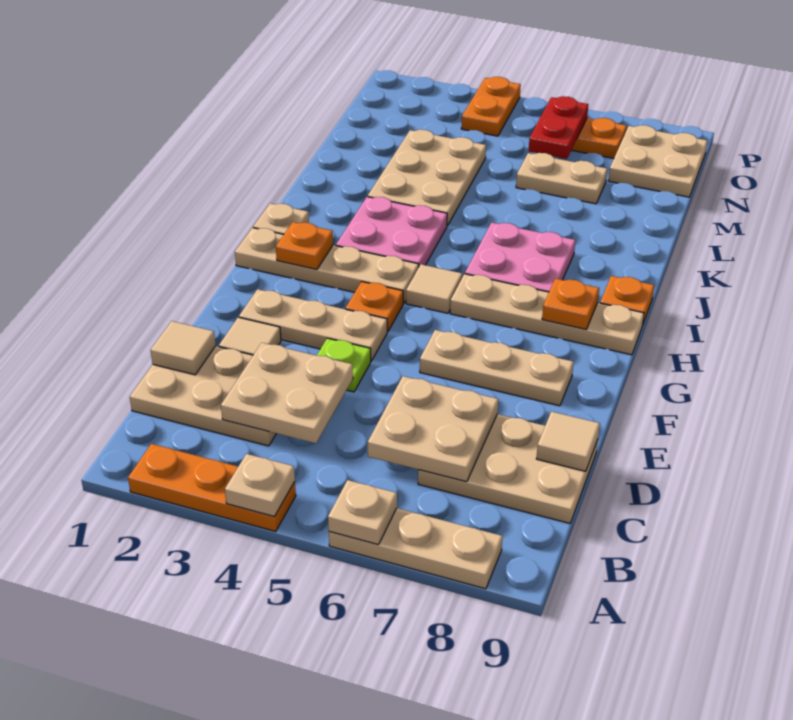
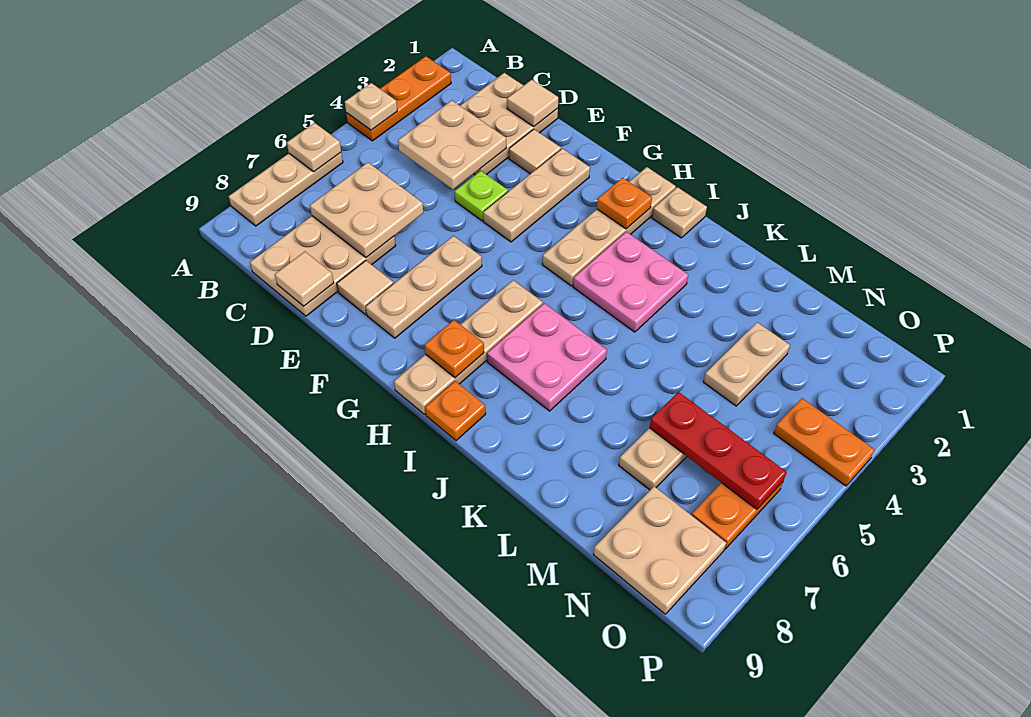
orange 1x1 plate [346,282,403,332] -> none
tan 1x1 tile [406,264,462,313] -> tan 1x1 tile moved to [337,261,394,315]
tan 2x3 plate [368,130,486,226] -> tan 1x2 plate [703,322,790,406]
red 1x2 plate [529,96,588,159] -> red 1x3 plate [649,392,787,509]

